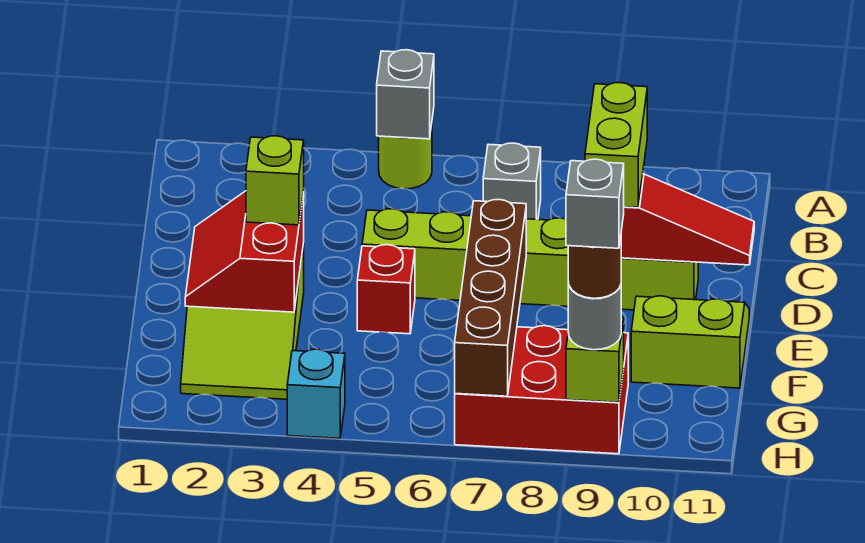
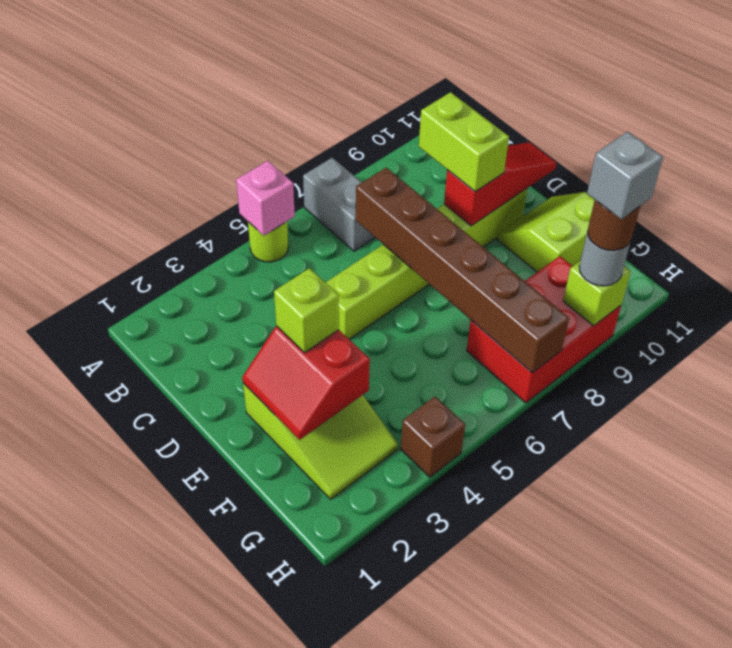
grey 1x1 brick [377,50,434,139] -> pink 1x1 brick [236,161,295,236]
grey 1x1 brick [483,143,541,219] -> grey 1x2 brick [303,158,375,251]
red 1x1 brick [357,245,415,334] -> none
brown 1x4 brick [455,200,526,396] -> brown 1x6 brick [356,168,569,373]
cyan 1x1 brick [287,349,345,438] -> brown 1x1 brick [401,397,465,477]

